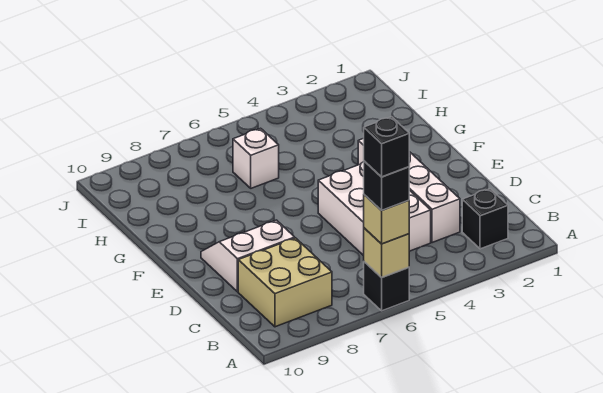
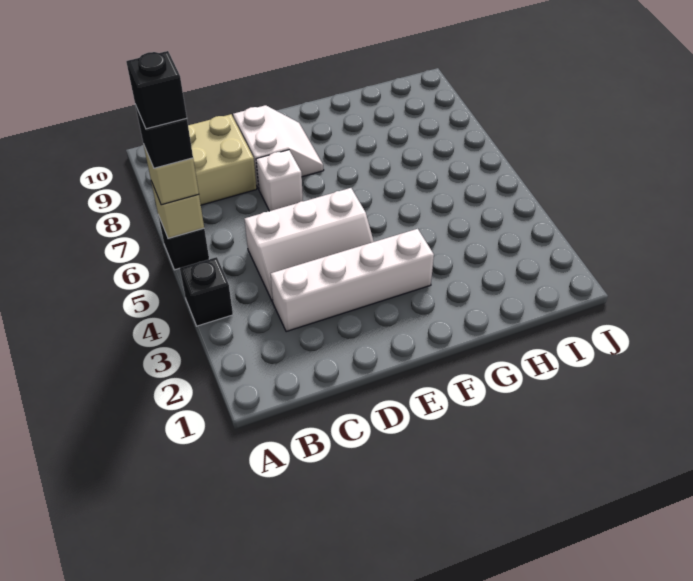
black 1x1 brick [462,189,508,249] -> black 1x1 brick moved to [180,257,233,326]
white 2x3 brick [318,162,431,256] -> white 2x3 slope [244,188,374,302]
white 1x1 brick [233,128,279,188] -> white 1x1 brick moved to [256,150,303,211]

